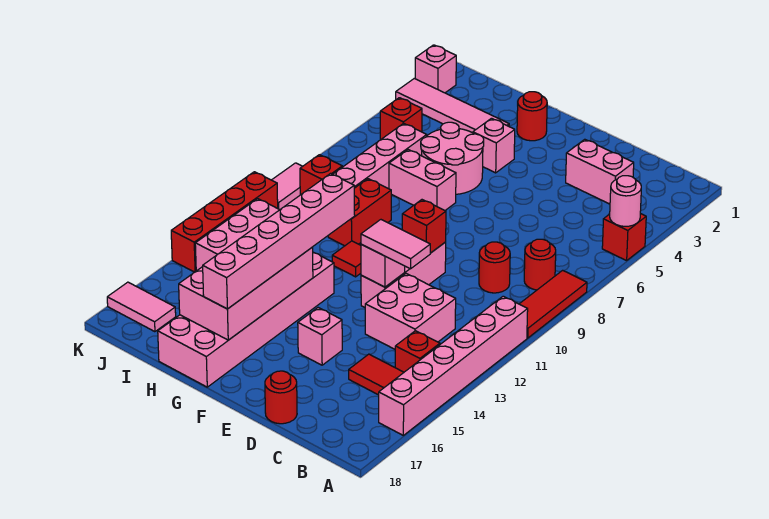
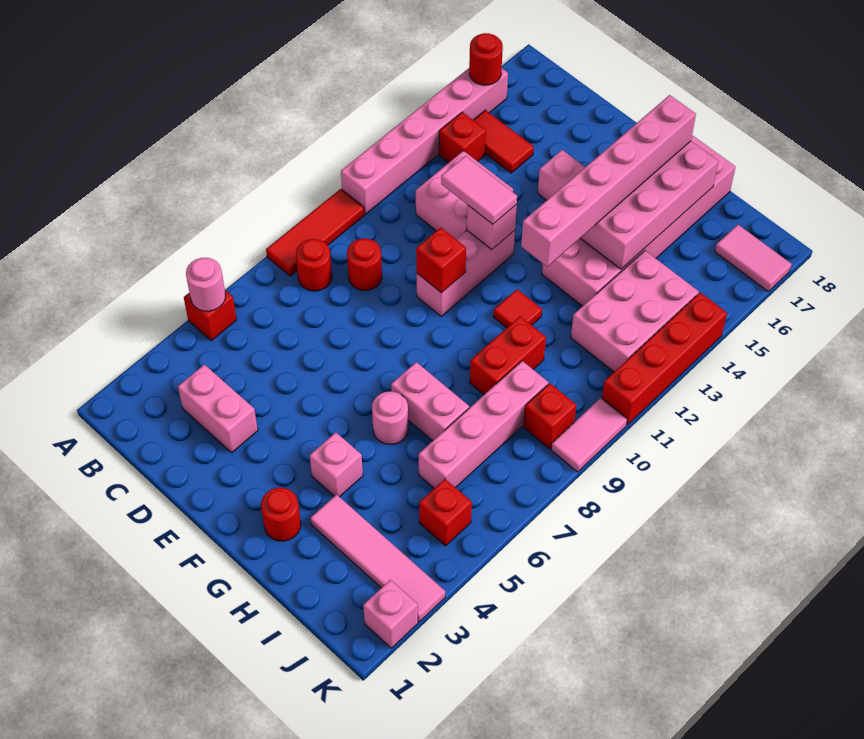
red 1x1 round brick [265,371,297,424] -> red 1x1 round brick moved to [469,33,503,85]
pink 2x2 round brick [421,122,484,194] -> pink 1x1 round brick [372,392,408,444]

